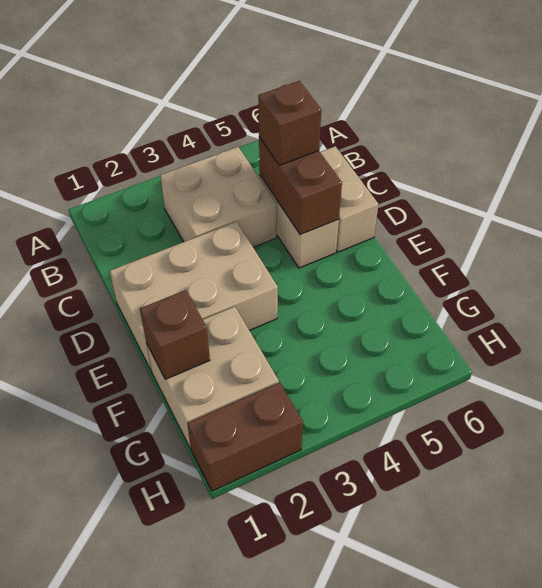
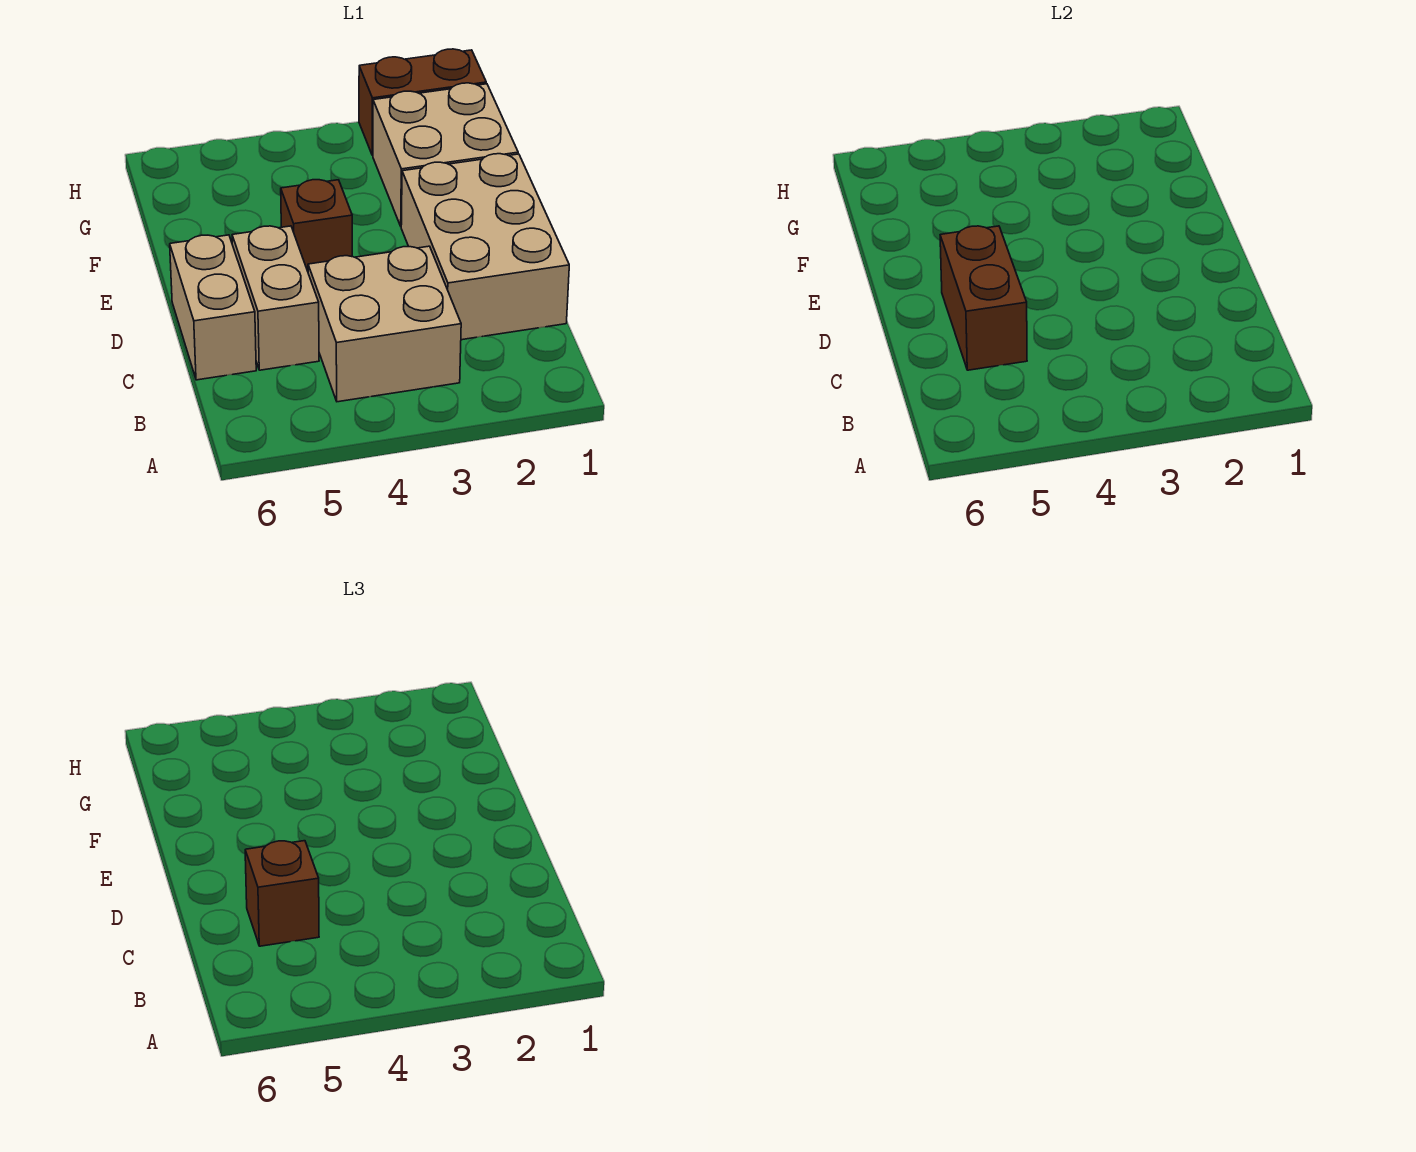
tan 2x3 brick [110,222,278,371] -> tan 2x3 brick turned to [401,154,569,340]
brown 1x1 brick [140,290,210,379] -> brown 1x1 brick moved to [281,180,352,271]

